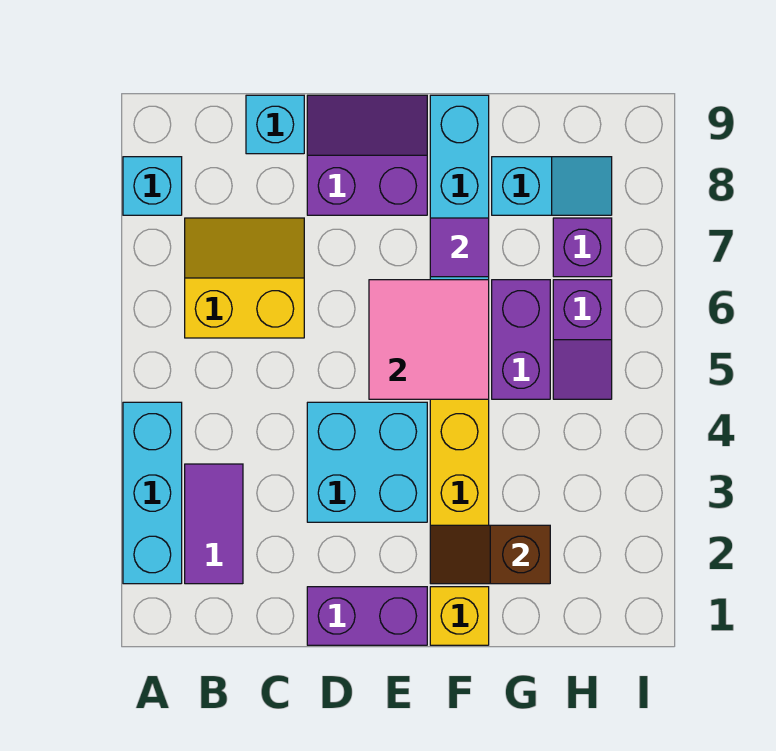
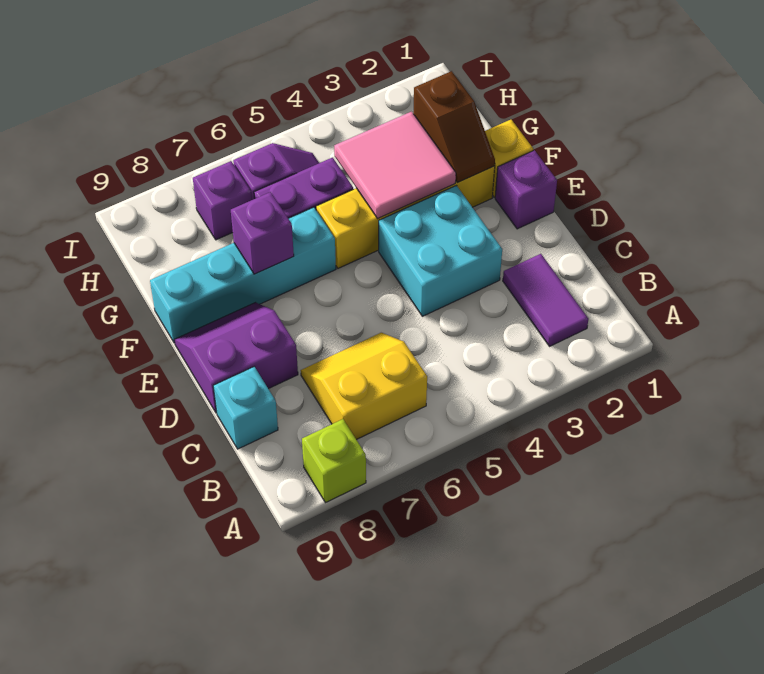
cyan 1x3 brick [123,402,182,584] -> none
cyan 1x1 brick [123,157,182,215] -> lime 1x1 brick [302,419,366,503]
purple 1x2 tile [185,464,243,584] -> purple 1x2 tile turned to [503,254,588,346]
yellow 2x2 slope [185,218,304,338] -> yellow 2x2 slope turned to [301,333,427,440]
purple 1x2 brick [307,587,427,645] -> purple 1x1 brick [495,150,557,229]
purple 2x2 slope [307,95,427,215] -> purple 2x2 slope turned to [175,303,298,413]
pink 2x2 tile [369,280,489,399] -> pink 2x2 tile moved to [334,112,456,219]
purple 1x1 tile [430,218,489,277] -> purple 1x1 brick [231,192,294,274]
cyan 1x2 slope [492,157,612,215] -> none

